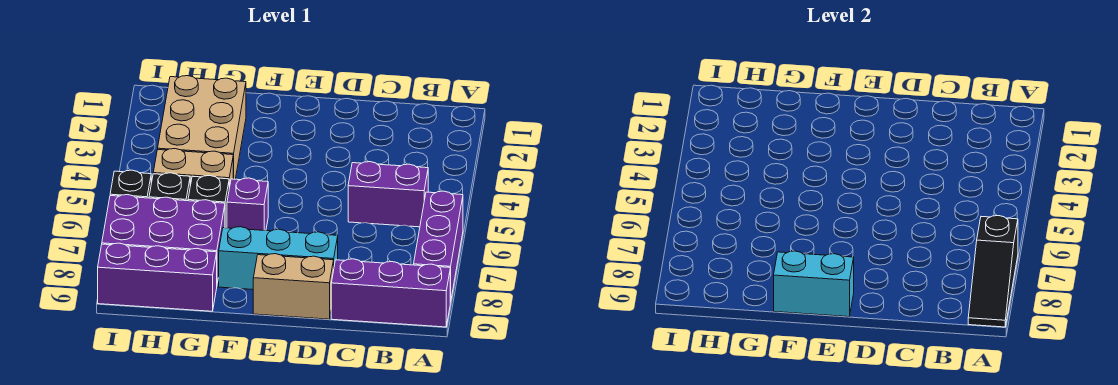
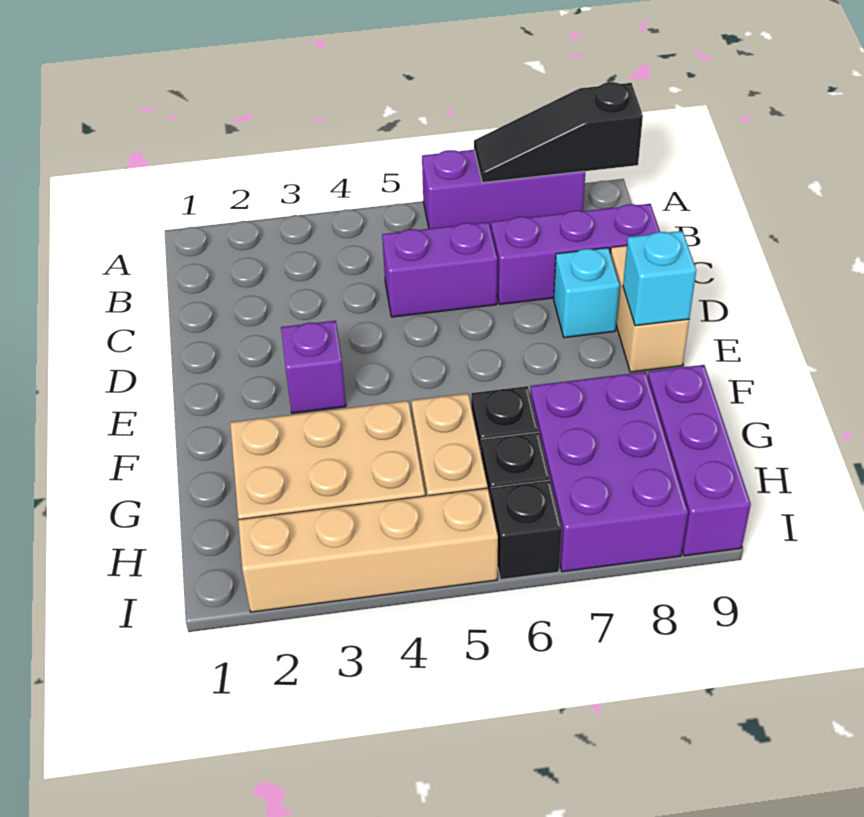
black 1x3 slope [968,216,1018,327] -> black 1x3 slope turned to [474,82,643,183]
purple 1x3 brick [331,259,450,327] -> purple 1x3 brick turned to [491,204,660,304]
purple 1x2 brick [348,162,428,227] -> purple 1x2 brick turned to [382,222,497,317]
cyan 1x3 brick [219,227,338,290] -> cyan 1x1 brick [554,248,620,338]
cyan 1x2 brick [774,251,854,317] -> cyan 1x1 brick [623,231,696,326]
purple 1x1 brick [227,178,268,231] -> purple 1x1 brick moved to [281,321,346,413]
none -> tan 1x4 brick [238,488,498,612]

